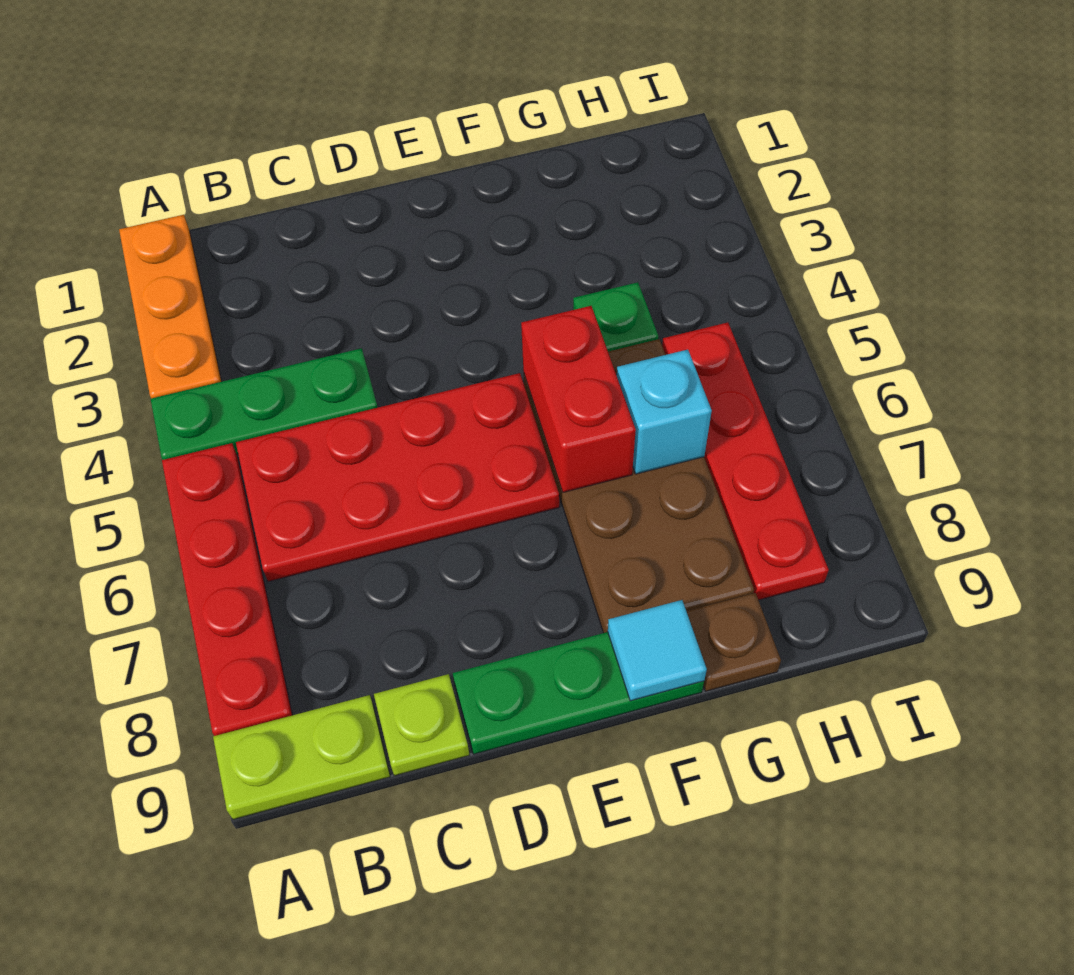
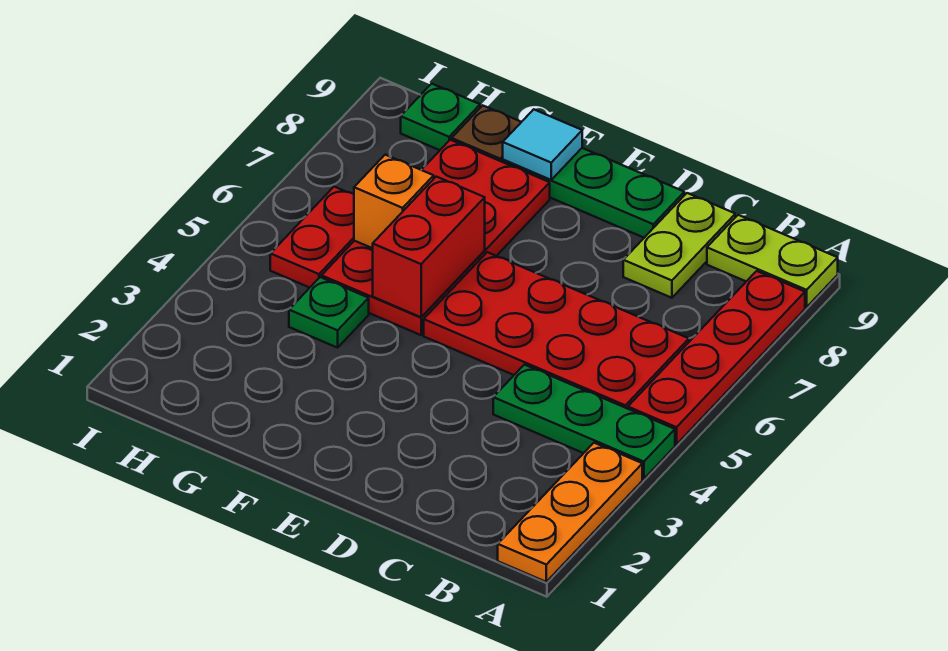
lime 1x1 plate [374,674,469,776] -> lime 1x2 plate [623,193,735,298]
brown 2x4 plate [524,339,754,633] -> red 2x4 plate [322,140,550,335]
cyan 1x1 brick [617,350,712,474] -> orange 1x1 brick [354,155,434,248]
red 1x4 plate [662,322,829,600] -> red 1x2 plate [270,187,354,288]
none -> green 1x1 plate [401,84,480,150]

